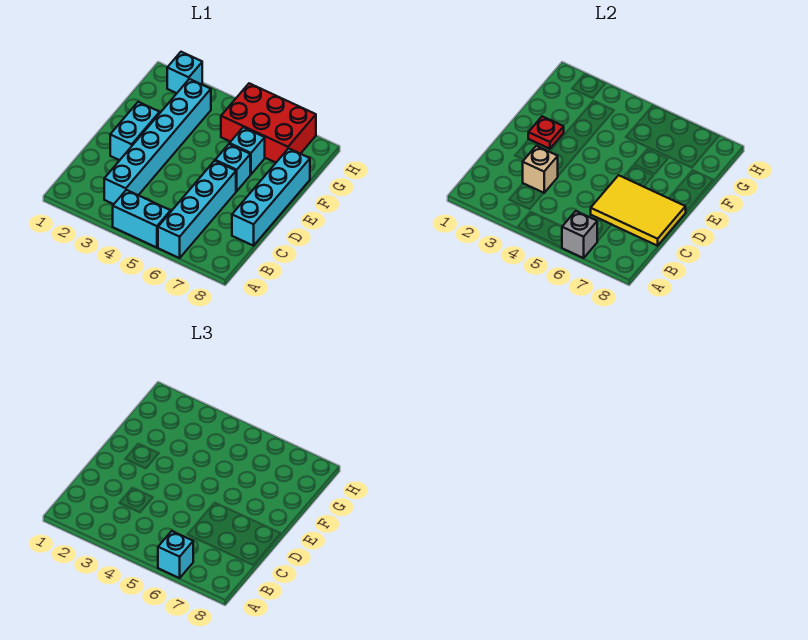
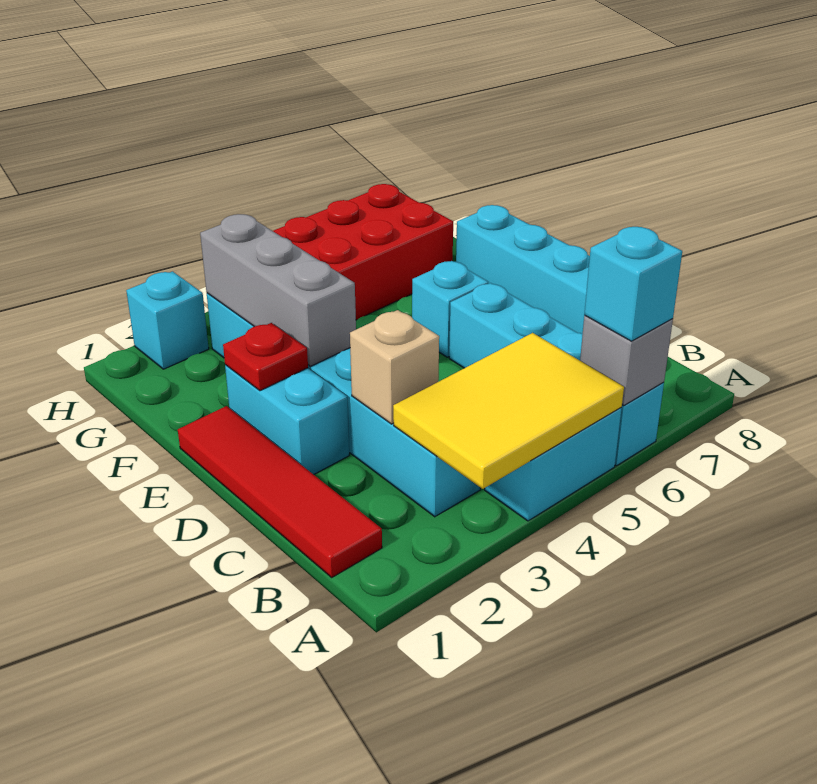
none -> red 1x4 tile [178,406,382,577]
yellow 2x3 tile [591,175,686,246] -> yellow 2x3 tile moved to [393,333,624,489]
none -> grey 1x3 brick [200,214,356,366]
cyan 1x1 brick [229,127,265,174] -> none

